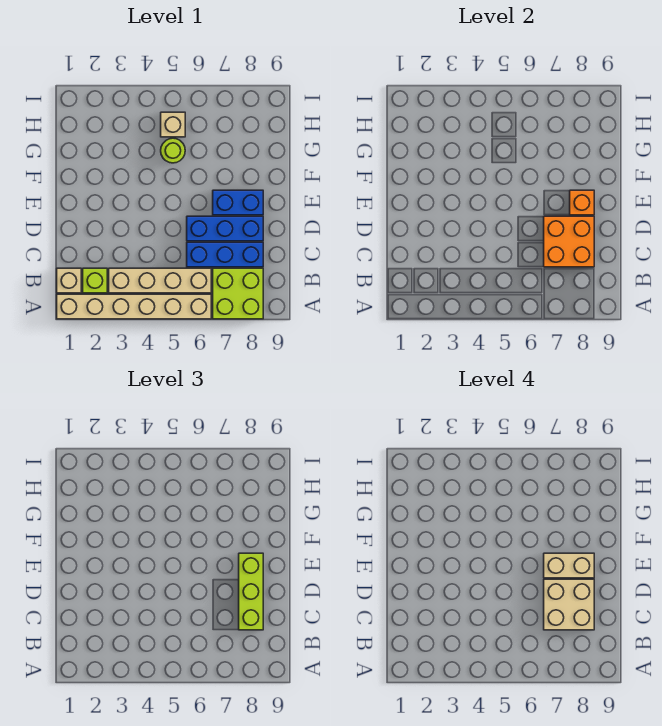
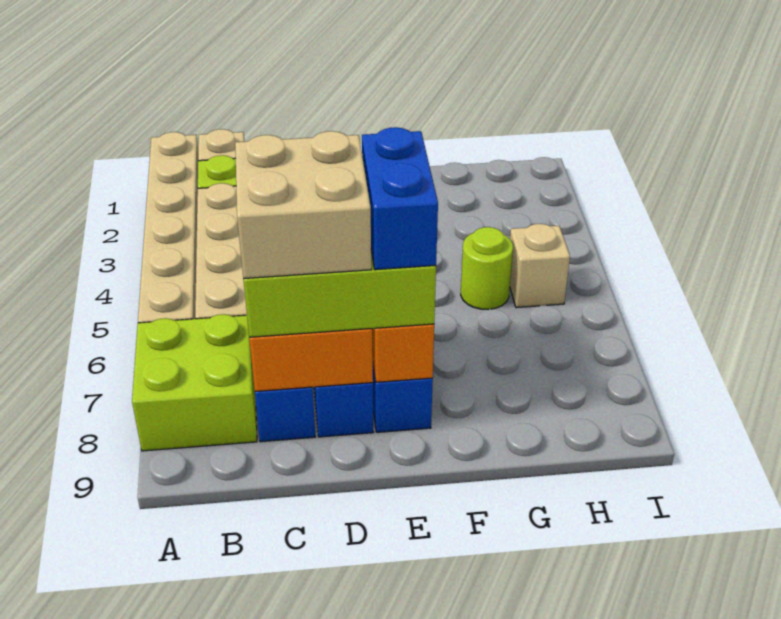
tan 1x2 brick [544,553,594,578] -> blue 1x2 brick [362,127,438,270]

